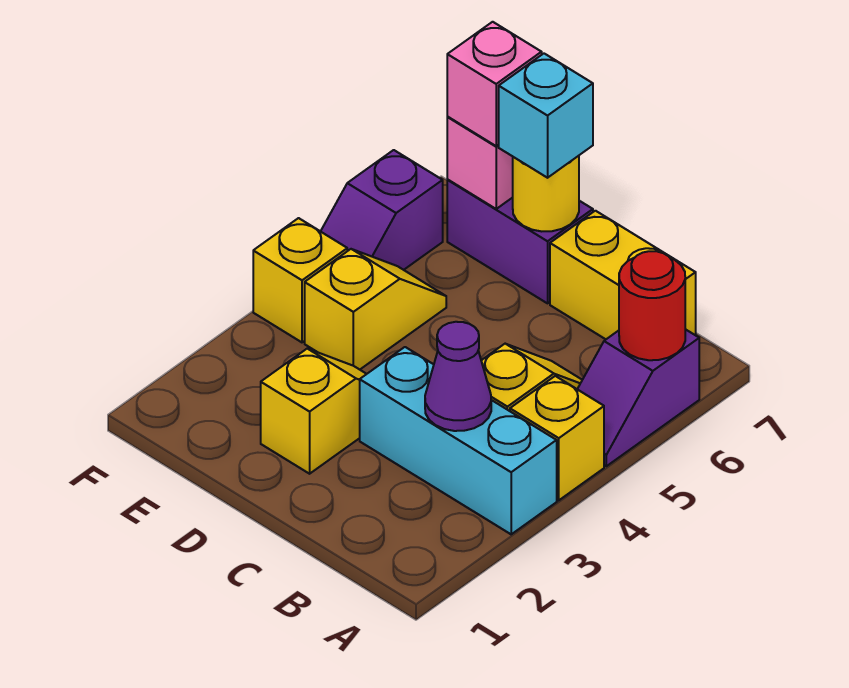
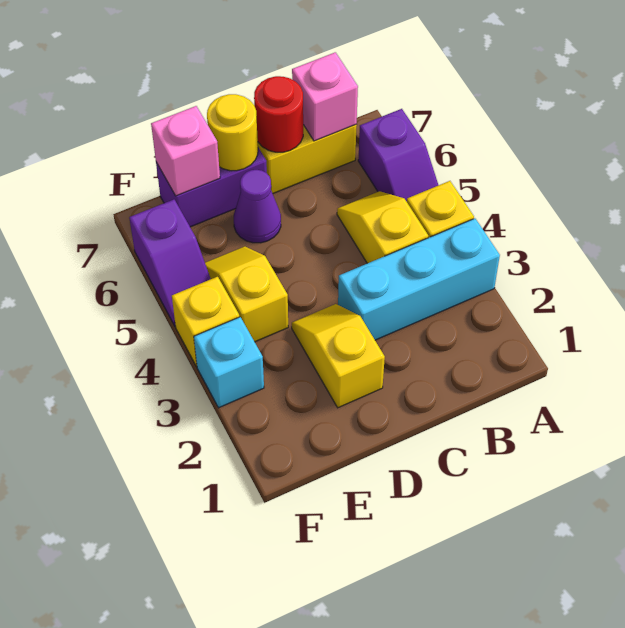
red 1x1 round brick [619,251,685,360] -> red 1x1 round brick moved to [254,76,303,152]
purple 1x1 cone [425,322,491,431] -> purple 1x1 cone moved to [234,170,281,243]
cyan 1x1 brick [499,54,593,178] -> cyan 1x1 brick moved to [194,317,264,408]
pink 1x1 brick [447,22,542,146] -> pink 1x1 brick moved to [292,52,358,141]

